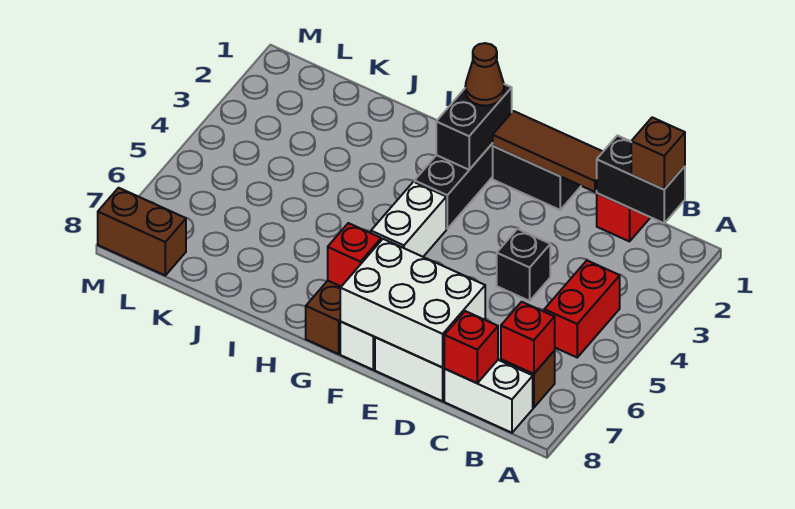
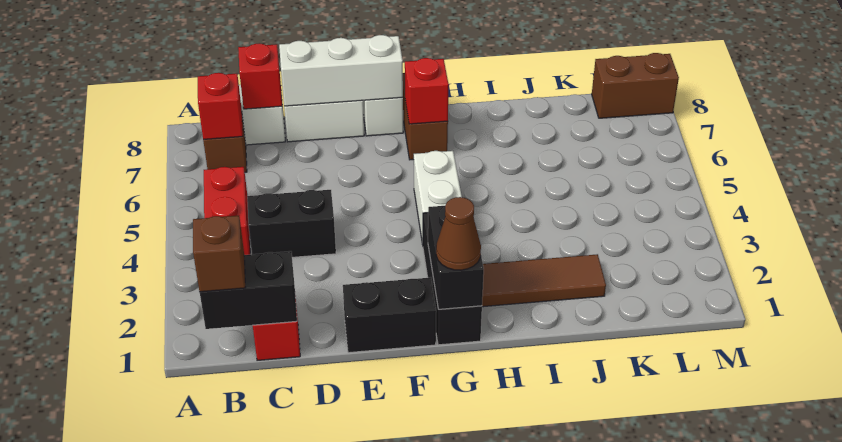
brown 1x3 tile [492,111,603,192] -> brown 1x3 tile moved to [482,254,606,307]
black 1x1 brick [497,229,550,301] -> black 1x2 brick [247,190,336,257]
white 2x3 brick [340,239,485,368] -> white 1x3 brick [279,35,403,106]

